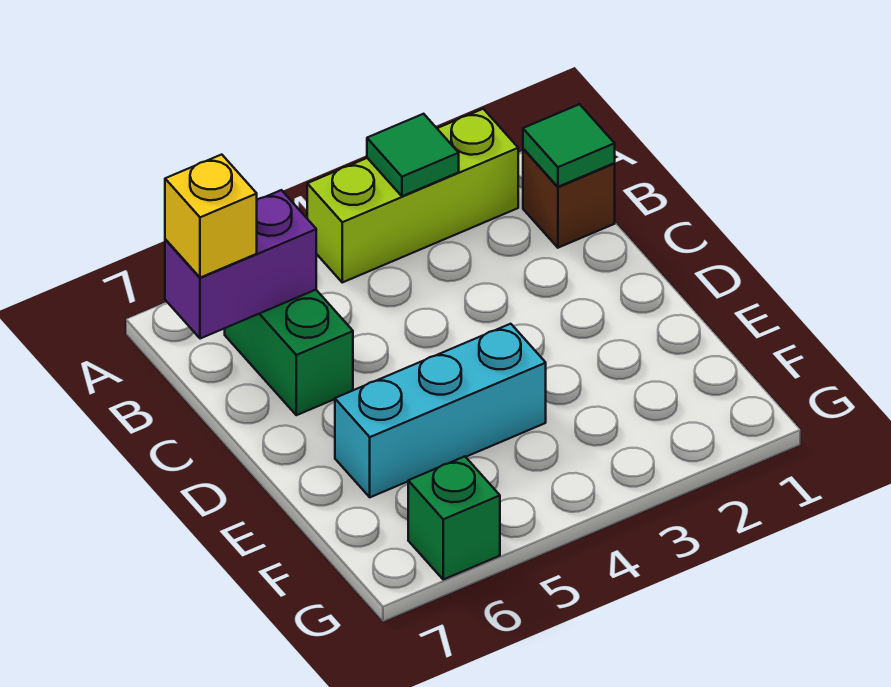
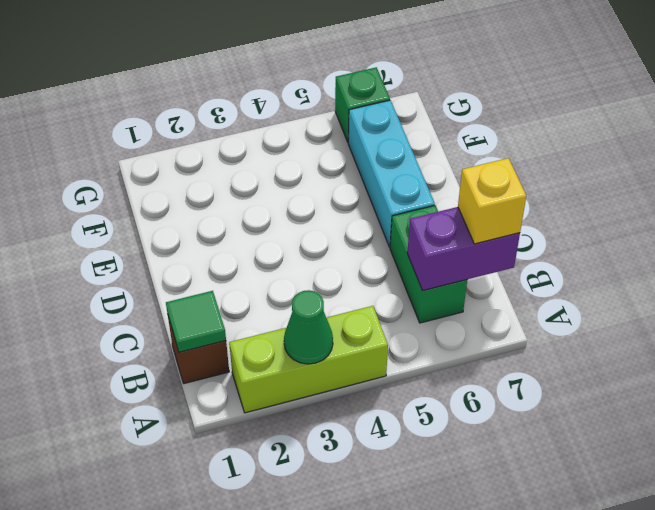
green 1x1 tile [367,114,459,196] -> green 1x1 cone [284,290,333,364]
cyan 1x3 brick [335,324,546,497] -> cyan 1x3 brick turned to [348,100,435,247]

